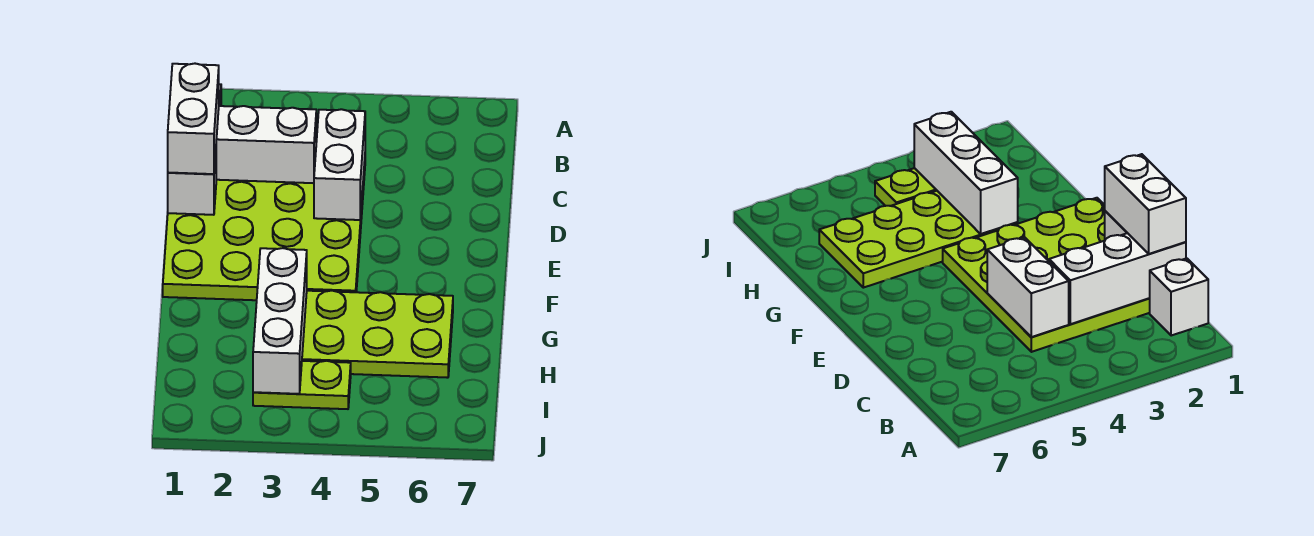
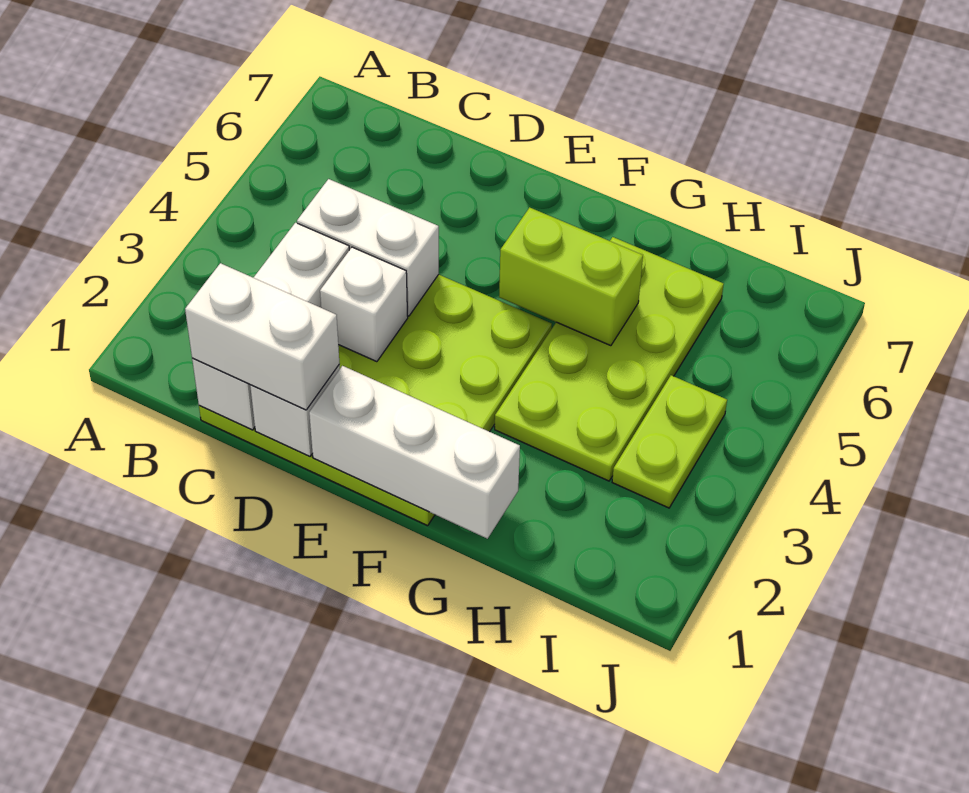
white 1x1 brick [1150,258,1208,336] -> white 1x1 brick moved to [320,247,408,362]
none -> lime 1x2 brick [499,207,643,346]
white 1x3 brick [253,248,307,394] -> white 1x3 brick moved to [309,366,520,539]

